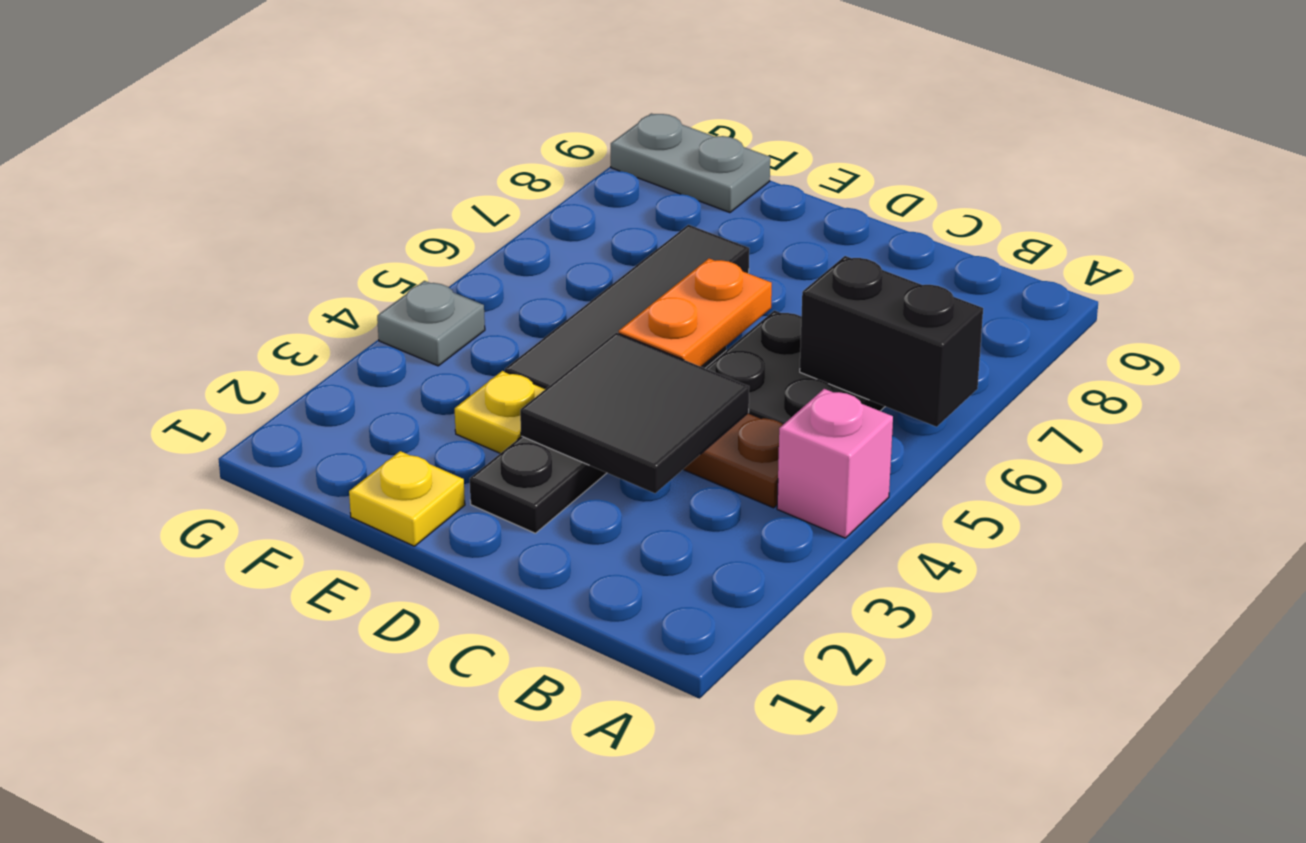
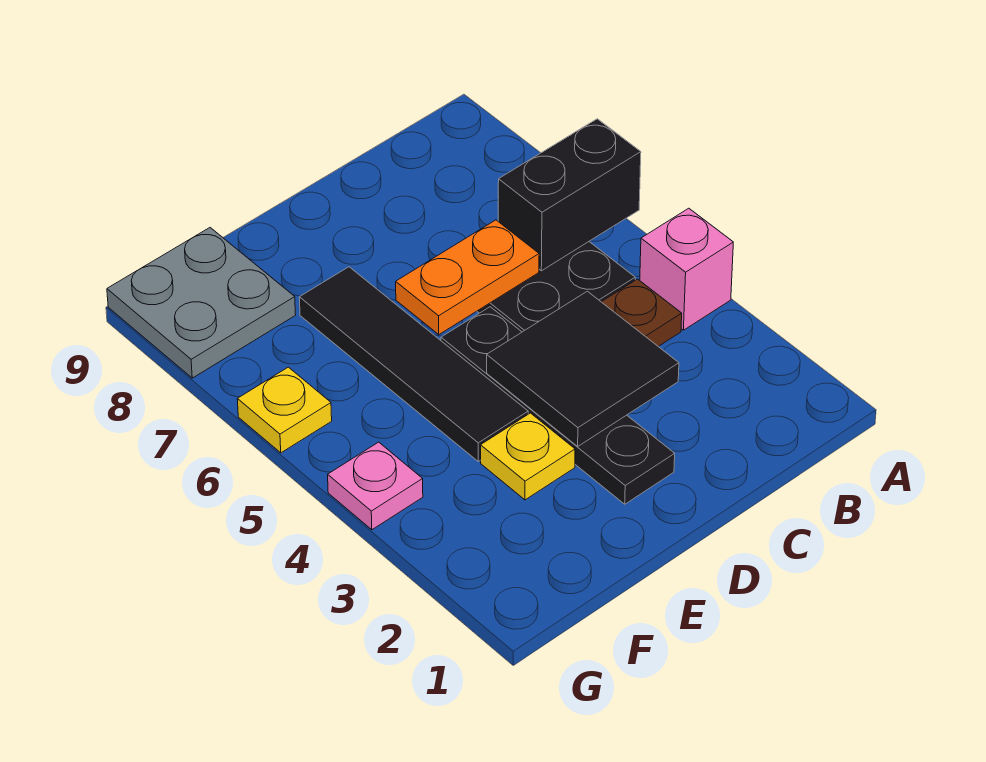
orange 1x2 plate [619,259,772,367] -> orange 1x2 plate turned to [396,220,539,335]
yellow 1x1 plate [349,451,465,546] -> yellow 1x1 plate moved to [237,367,332,453]
grey 1x2 plate [611,113,770,213] -> grey 2x2 plate [107,228,296,378]
grey 1x1 plate [377,281,485,366] -> pink 1x1 plate [328,442,423,530]

